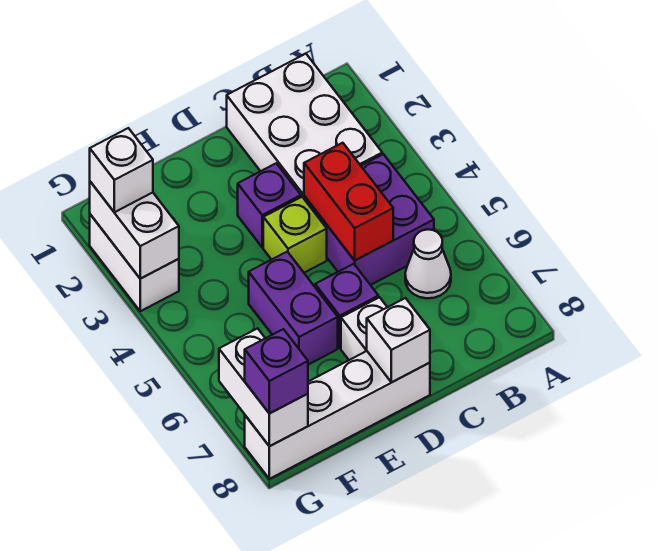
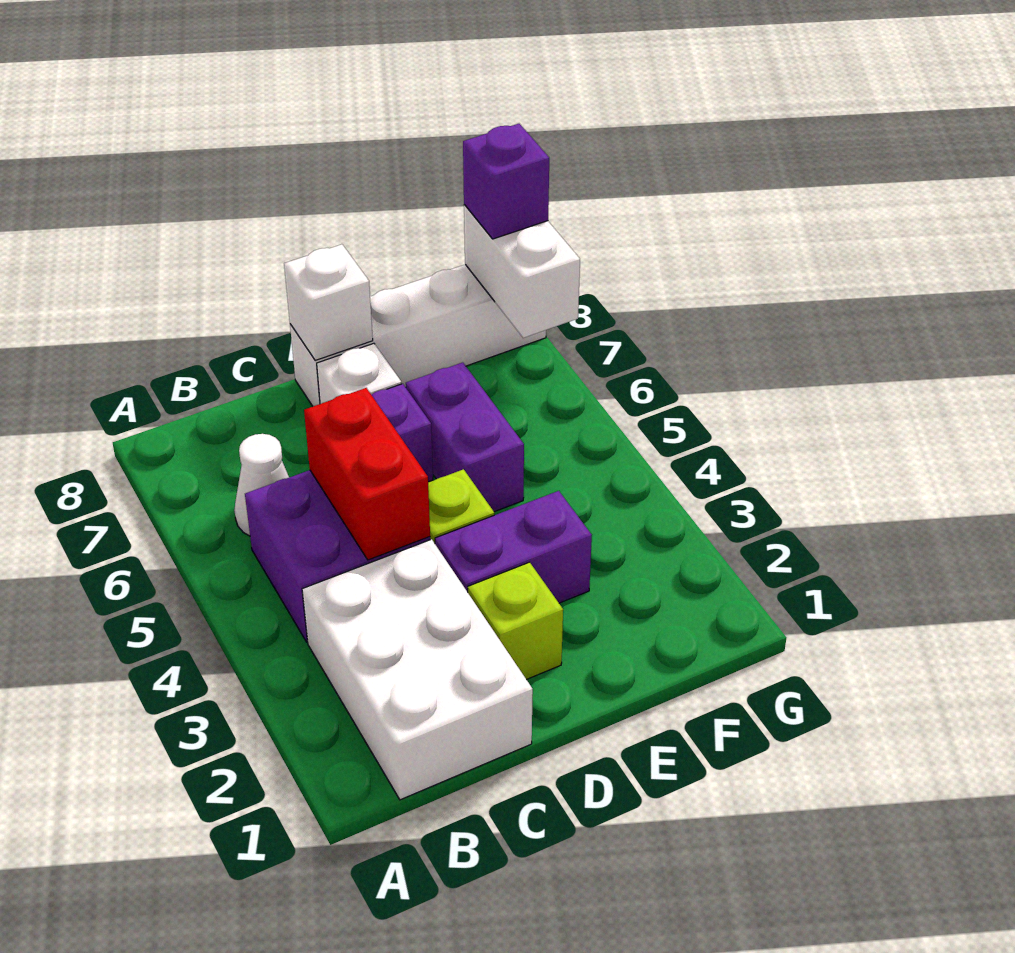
none -> lime 1x1 brick [468,562,563,680]
purple 1x1 brick [238,163,301,247] -> purple 1x2 brick [435,491,592,603]
white 1x2 brick [90,214,179,311] -> none
white 1x2 brick [90,182,179,279] -> none
white 1x1 brick [90,128,153,212] -> none

